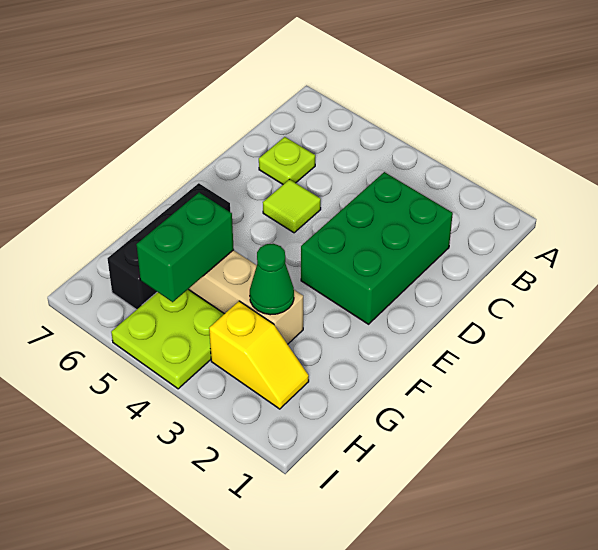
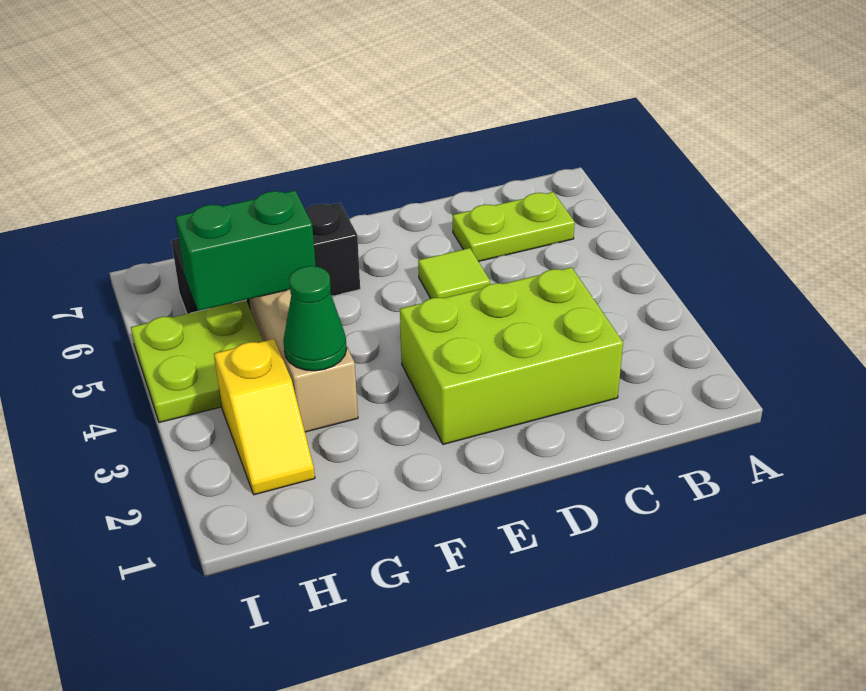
green 2x3 brick [301,172,453,324] -> lime 2x3 brick [400,267,623,444]
lime 1x1 plate [259,137,315,184] -> lime 1x2 plate [453,192,575,261]

